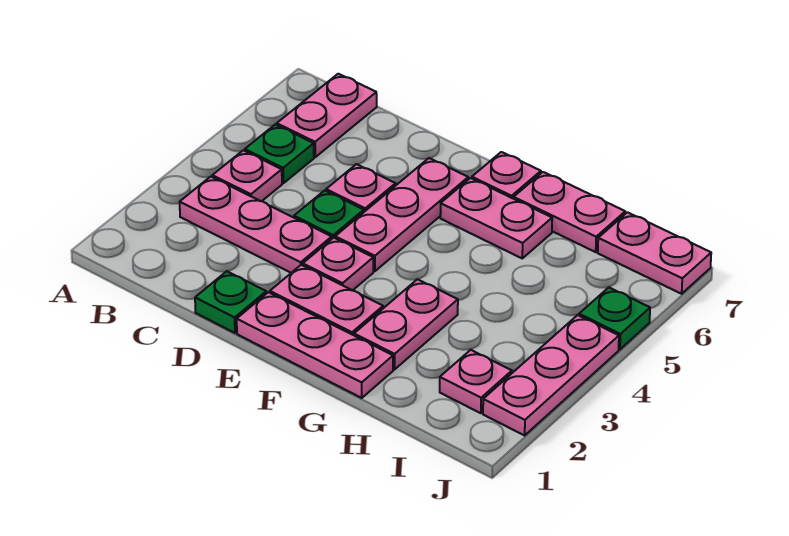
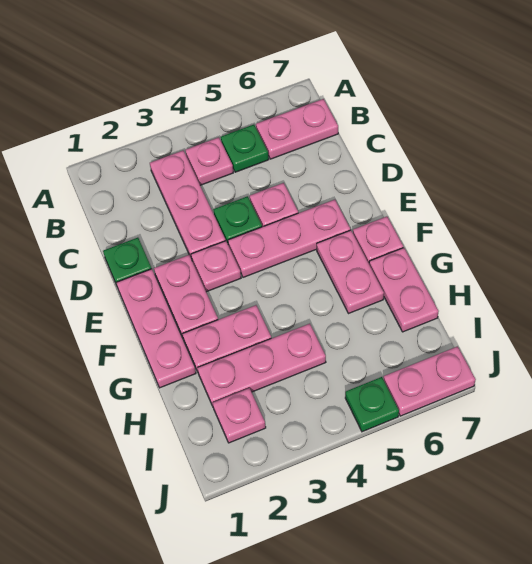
pink 1x2 plate [598,212,711,294] -> pink 1x2 plate turned to [384,346,476,416]
pink 1x3 plate [483,315,619,435] -> pink 1x3 plate moved to [197,324,326,406]

